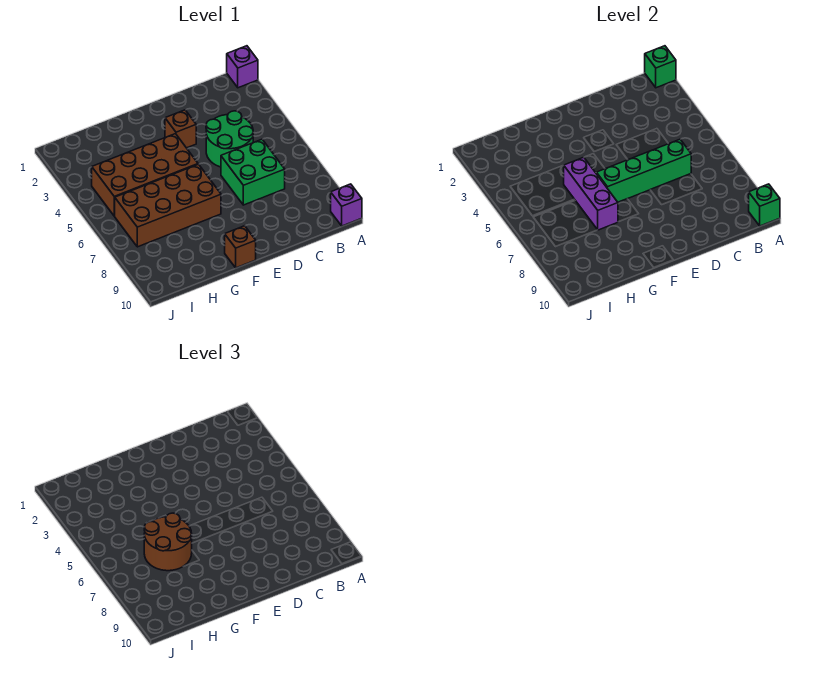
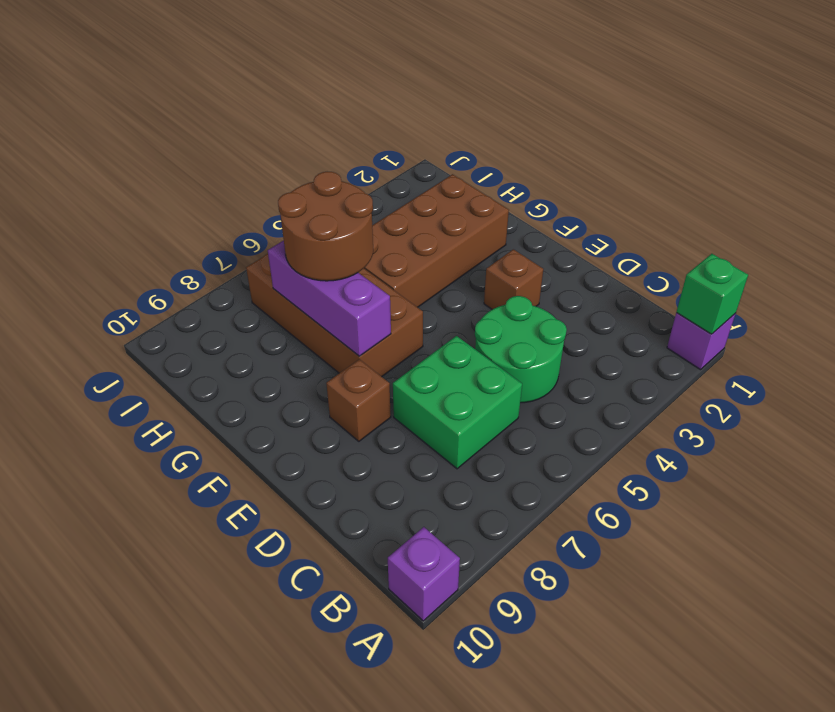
green 1x1 brick [749,184,780,226] -> none
green 1x4 brick [596,139,691,202] -> none
brown 2x4 brick [92,134,198,216] -> brown 2x4 brick turned to [364,174,509,307]
brown 1x1 brick [225,226,256,268] -> brown 1x1 brick moved to [326,359,391,441]
purple 1x3 brick [564,157,618,230] -> purple 1x3 brick turned to [268,240,391,356]

